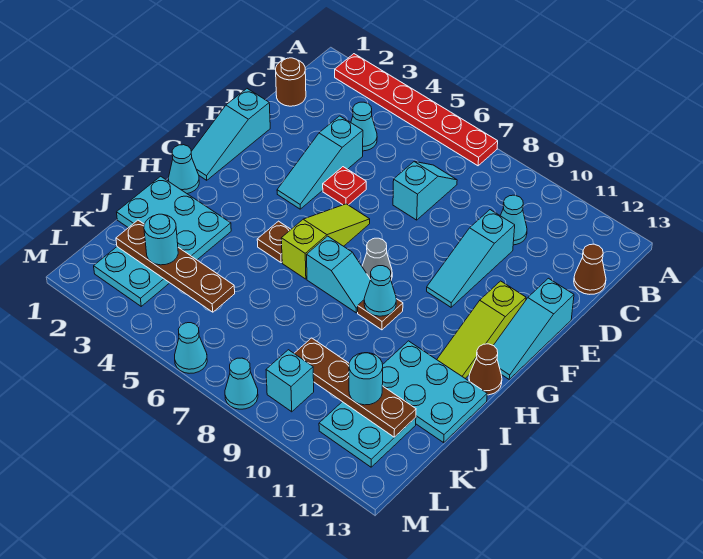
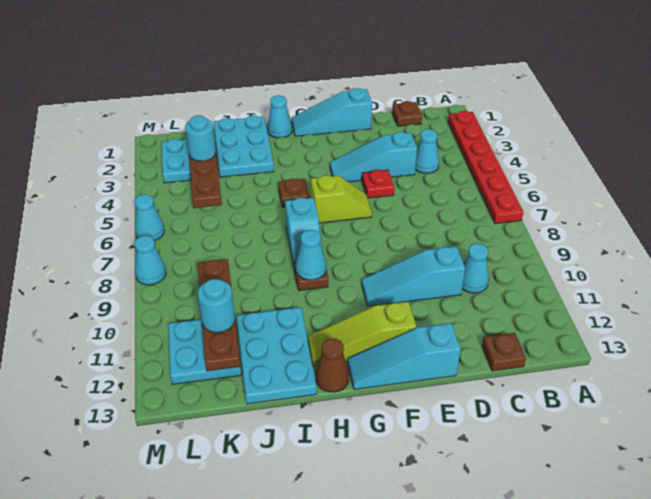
brown 1x1 round brick [276,58,306,106] -> brown 1x1 plate [392,101,422,126]
cyan 1x2 slope [393,162,457,220] -> none
brown 1x1 cone [574,244,606,294] -> brown 1x1 plate [482,333,526,371]
lime 1x3 slope [281,204,370,279] -> lime 1x2 slope [311,175,372,223]
grey 1x1 cone [362,238,392,279] -> none
cyan 1x1 brick [266,350,314,412] -> none

